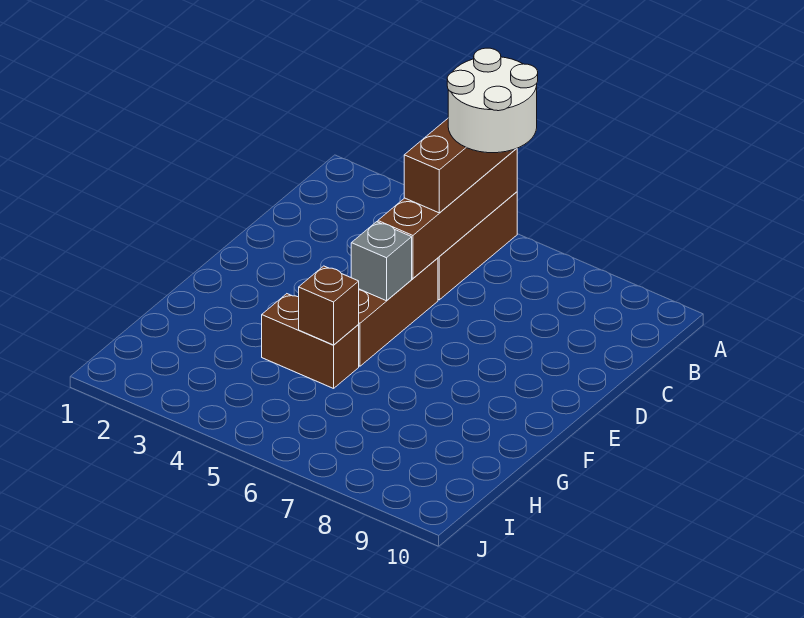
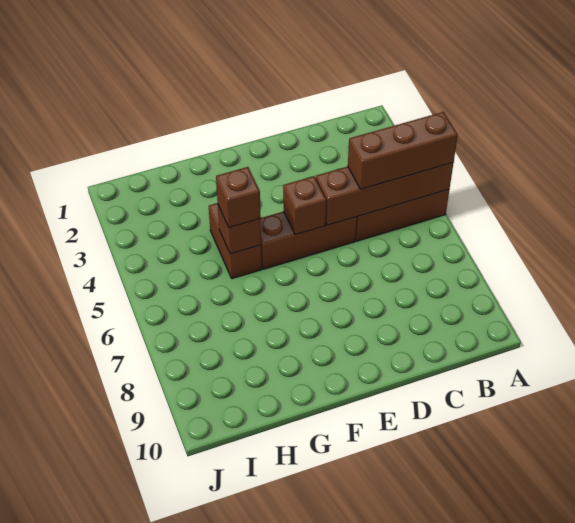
white 2x2 round brick [447,48,538,153] -> none
grey 1x1 brick [351,222,412,301] -> brown 1x1 brick [283,176,326,235]
none -> brown 1x1 brick [216,167,261,228]

